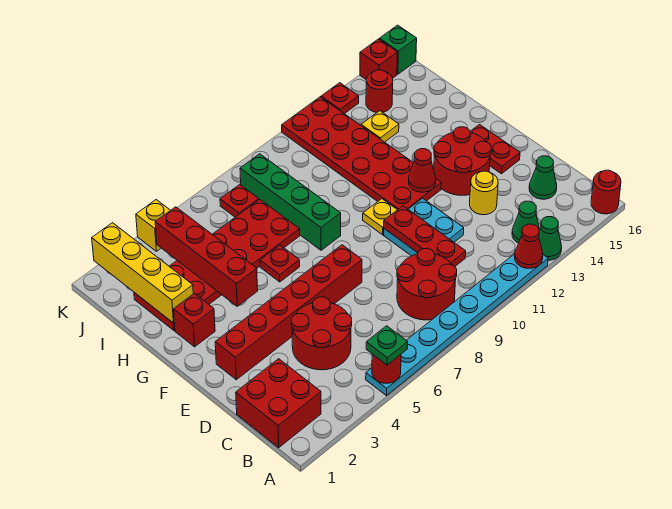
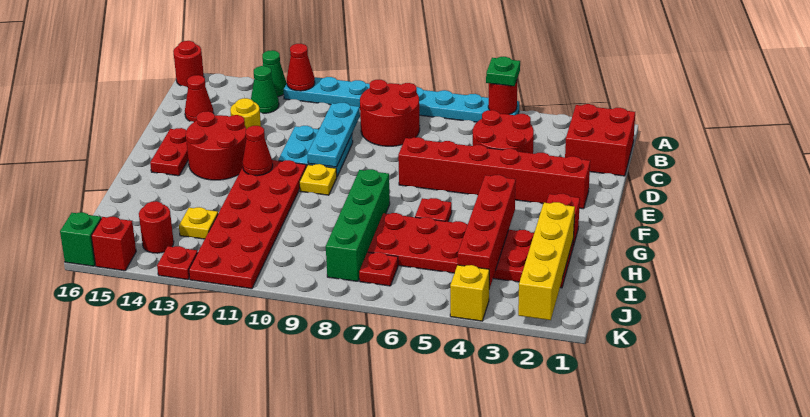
red 1x3 plate [384,206,466,266] -> cyan 1x3 plate [307,103,360,167]
green 1x1 cone [529,156,557,199] -> red 1x1 cone [185,75,214,122]

